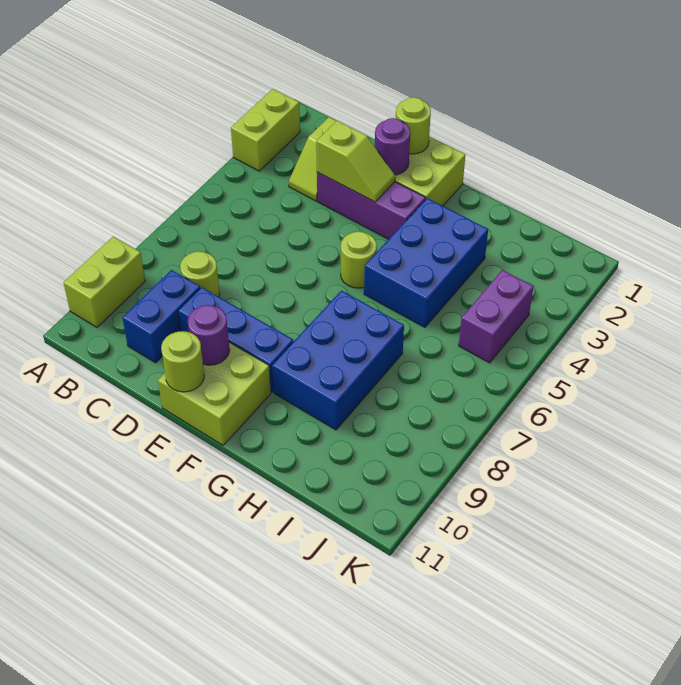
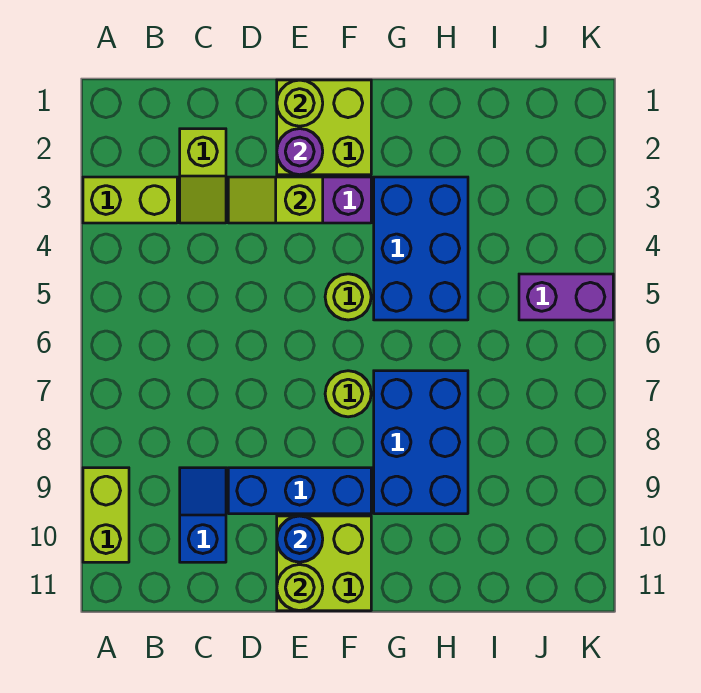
lime 1x2 brick [231,89,300,171] -> lime 1x2 brick turned to [83,177,177,223]
lime 1x1 round brick [180,251,220,297] -> lime 1x1 round brick moved to [325,371,371,417]
blue 1x2 brick [123,270,200,363] -> blue 1x2 slope [180,468,226,562]
lime 1x2 slope [316,121,395,202] -> lime 1x2 slope turned to [228,177,323,223]
purple 1x1 round brick [188,305,230,365] -> blue 1x1 round brick [277,516,323,562]
purple 1x2 brick [459,270,533,363] -> purple 1x2 brick turned to [519,274,613,320]

